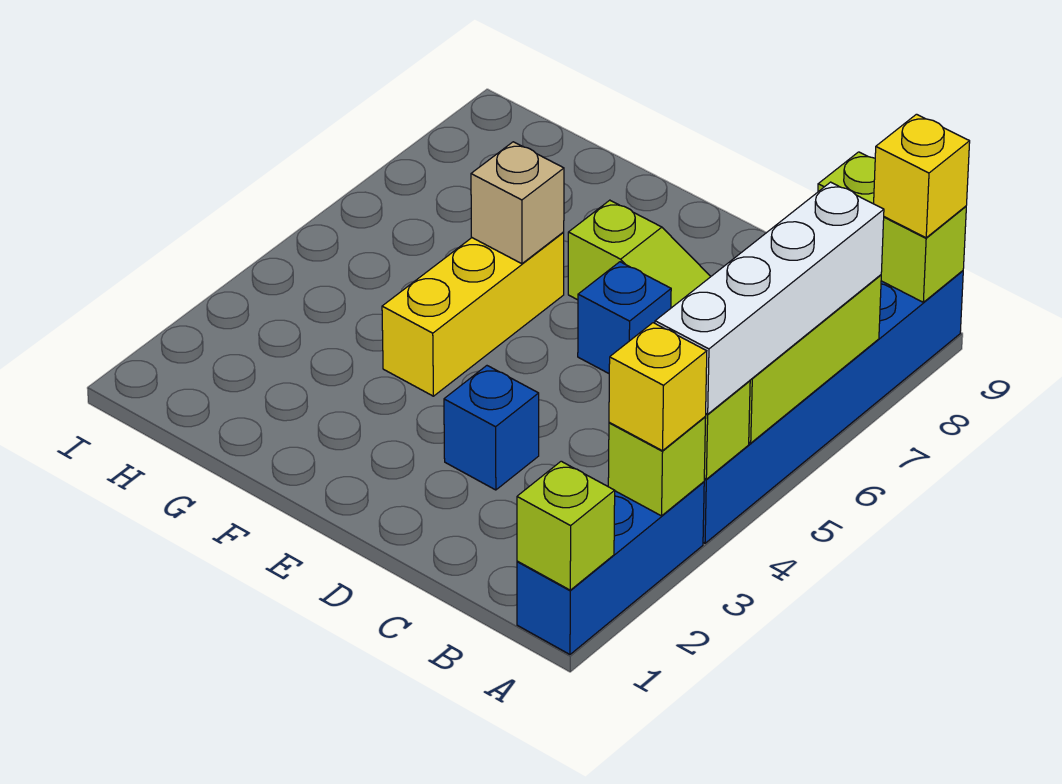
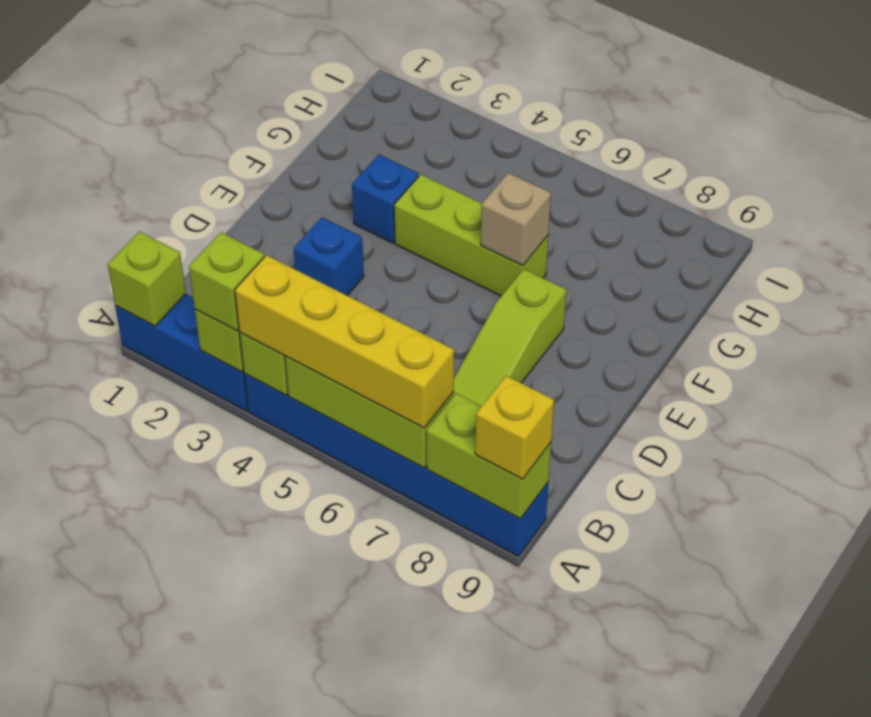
yellow 1x1 brick [609,323,707,451] -> lime 1x1 brick [189,232,264,331]
white 1x4 brick [655,182,884,414] -> yellow 1x4 brick [235,255,454,428]
lime 1x2 brick [818,152,966,302] -> lime 1x2 brick turned to [427,393,551,519]
blue 1x1 brick [578,262,671,373] -> blue 1x1 brick moved to [352,155,419,243]
yellow 1x3 brick [382,233,564,396] -> lime 1x3 brick [394,175,548,296]

